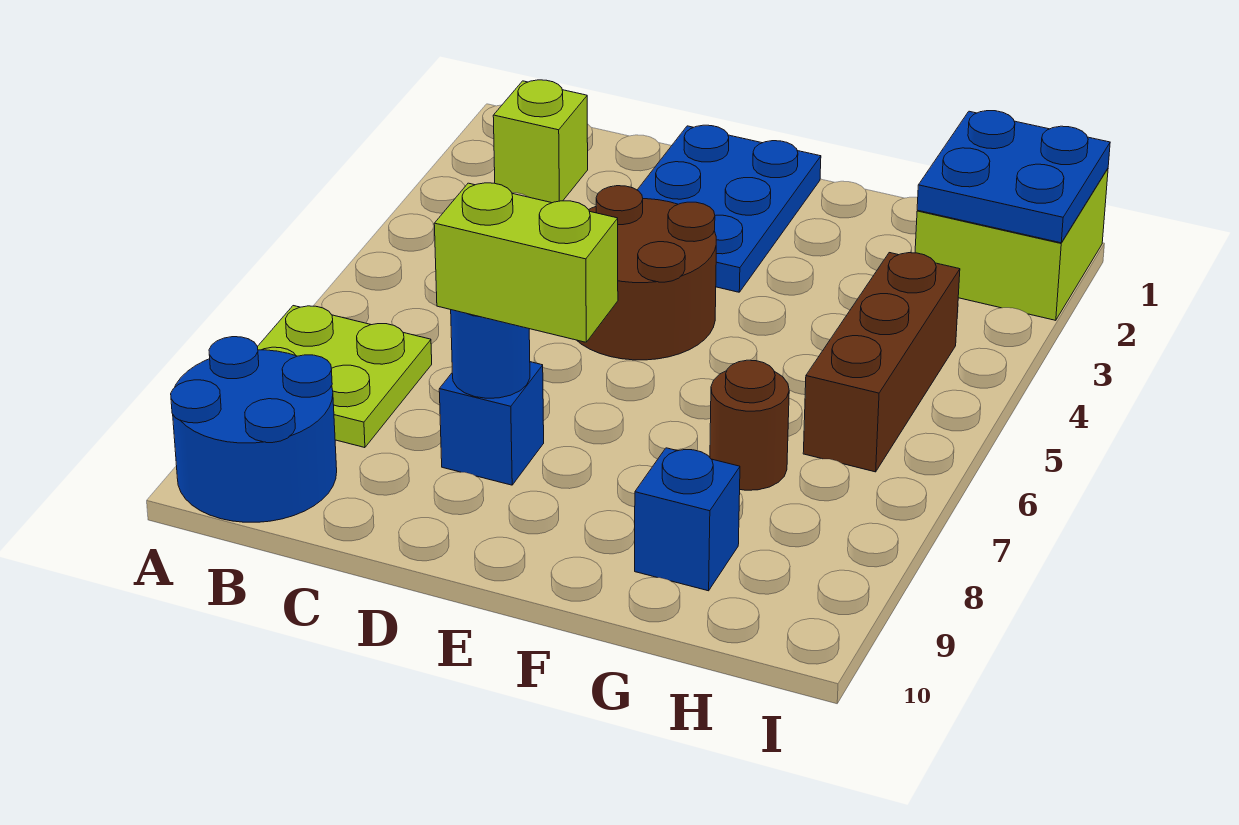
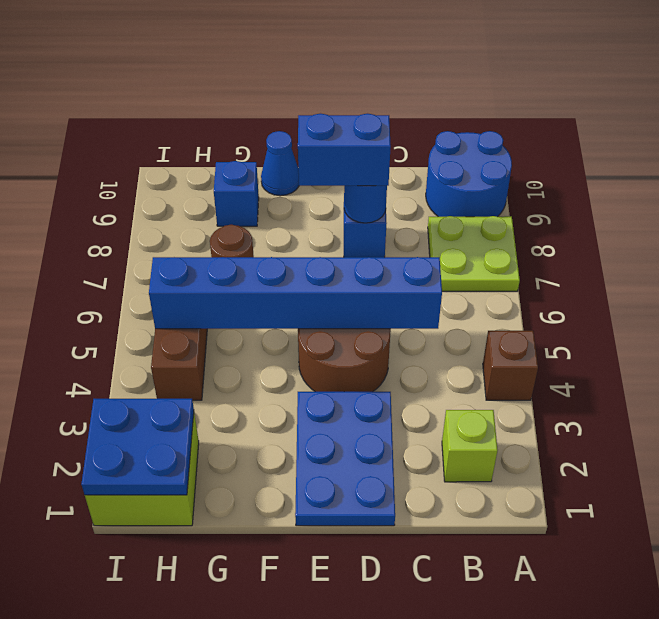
none -> brown 1x1 brick [483,331,538,400]
none -> blue 1x6 brick [149,257,442,329]
lime 1x2 brick [434,183,618,342] -> blue 1x2 brick [298,114,391,186]
none -> blue 1x1 cone [261,131,299,196]

